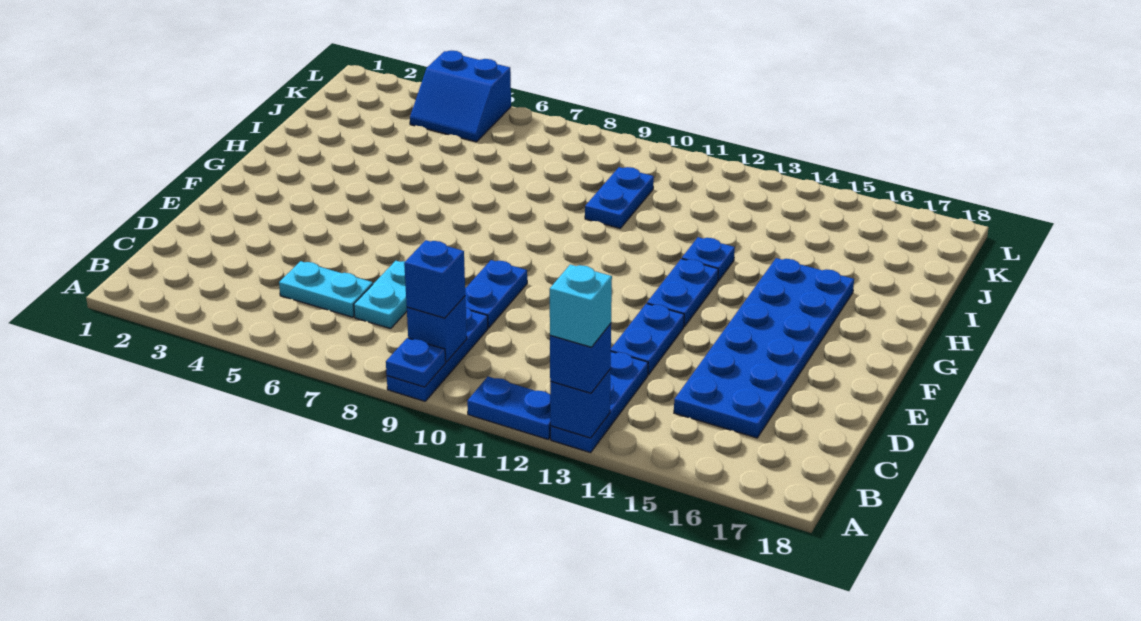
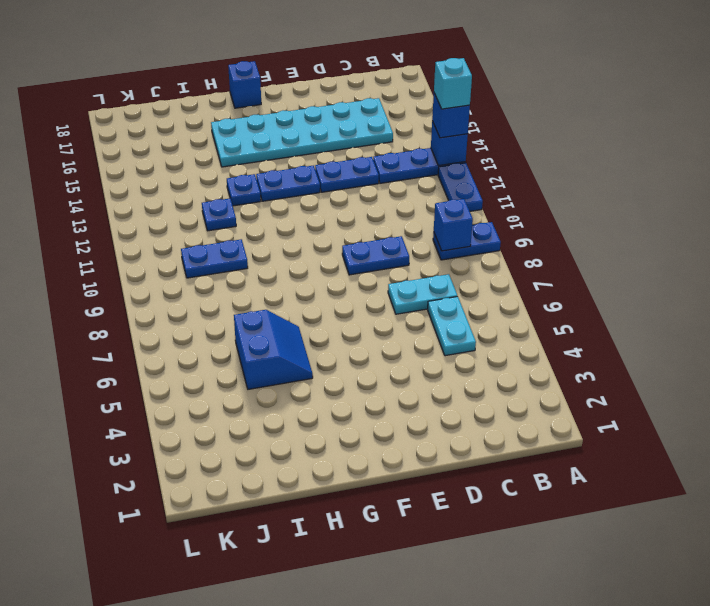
blue 1x3 plate [387,307,488,401] -> blue 1x2 plate [433,222,501,260]
blue 1x1 plate [386,338,446,387] -> blue 1x1 plate moved to [202,199,236,231]
blue 1x1 brick [404,240,465,318] -> blue 1x1 brick moved to [228,61,261,108]
blue 2x6 plate [674,258,854,438] -> cyan 2x6 plate [211,98,393,167]
blue 2x2 slope [410,51,511,142] -> blue 2x2 slope moved to [234,310,313,389]

